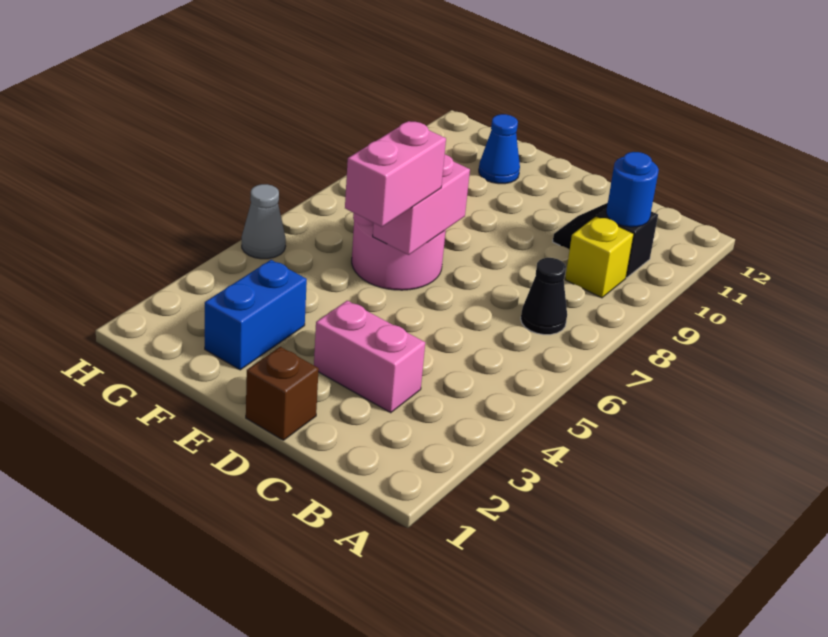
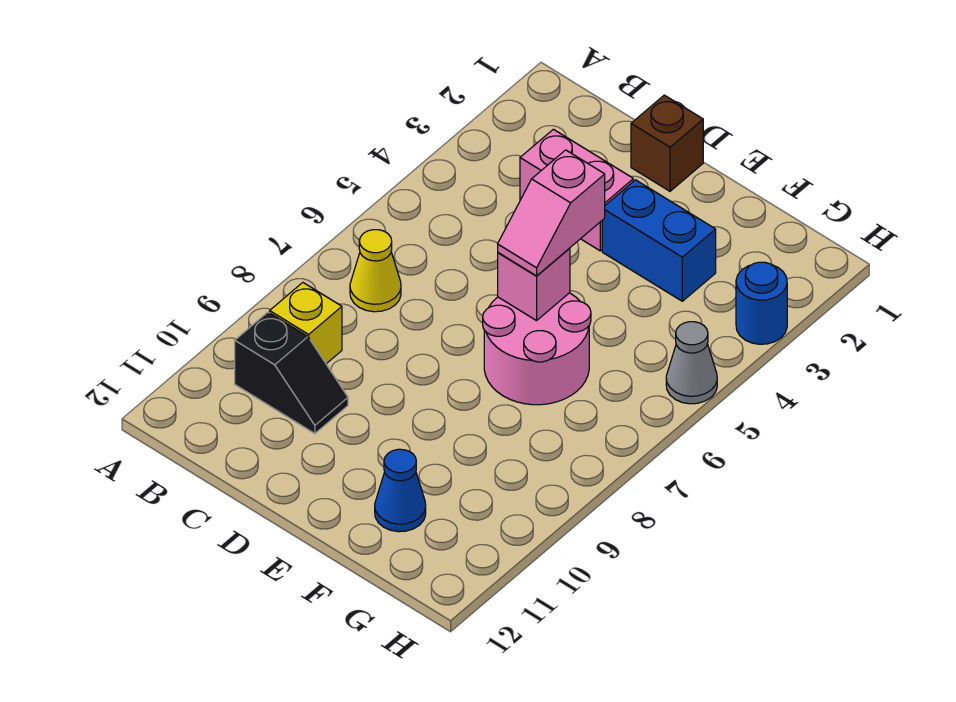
black 1x1 cone [521,258,567,335] -> yellow 1x1 cone [350,230,401,312]
blue 1x1 round brick [606,152,659,227] -> blue 1x1 round brick moved to [736,262,787,344]
pink 1x2 brick [345,121,446,227] -> pink 1x2 slope [498,150,605,276]
pink 1x2 brick [373,154,470,255] -> pink 1x1 brick [498,248,570,321]
blue 1x2 brick [205,260,307,370] -> blue 1x2 brick turned to [602,180,716,301]

